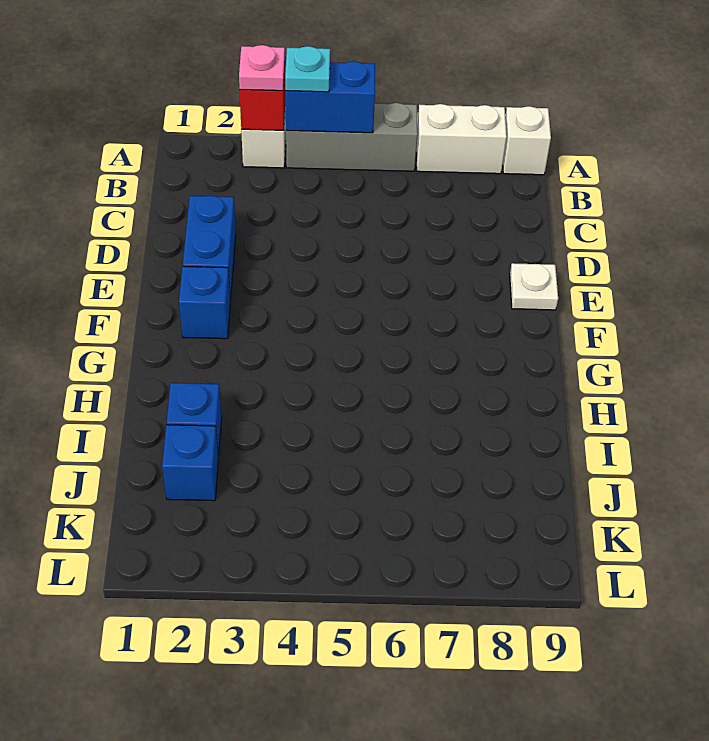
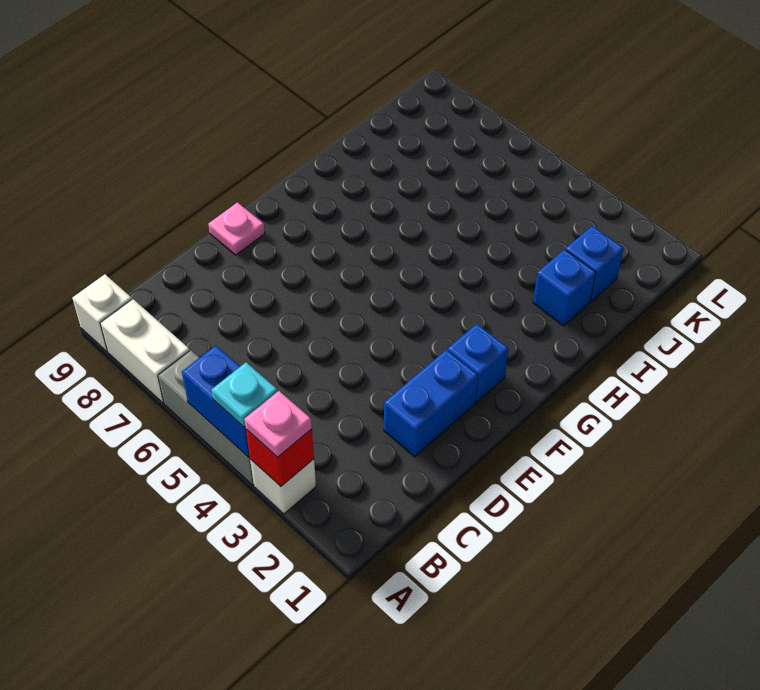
white 1x1 plate [510,263,558,310] -> pink 1x1 plate [208,203,265,255]

